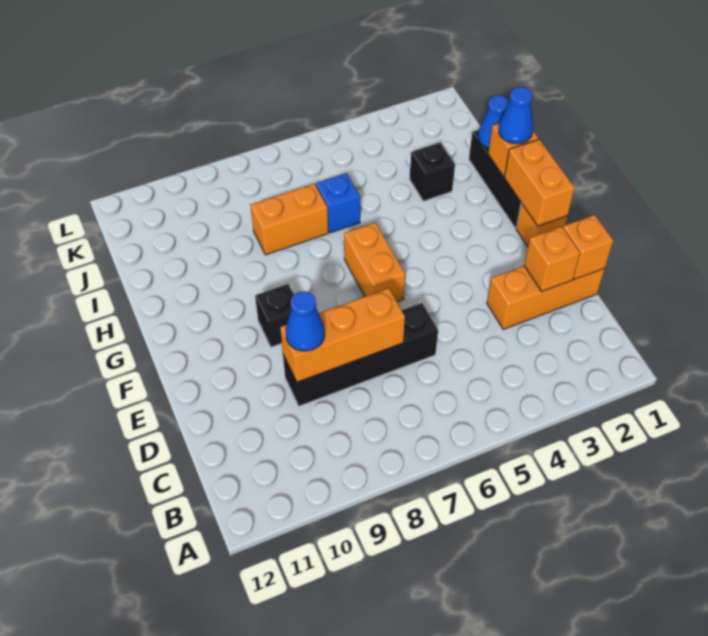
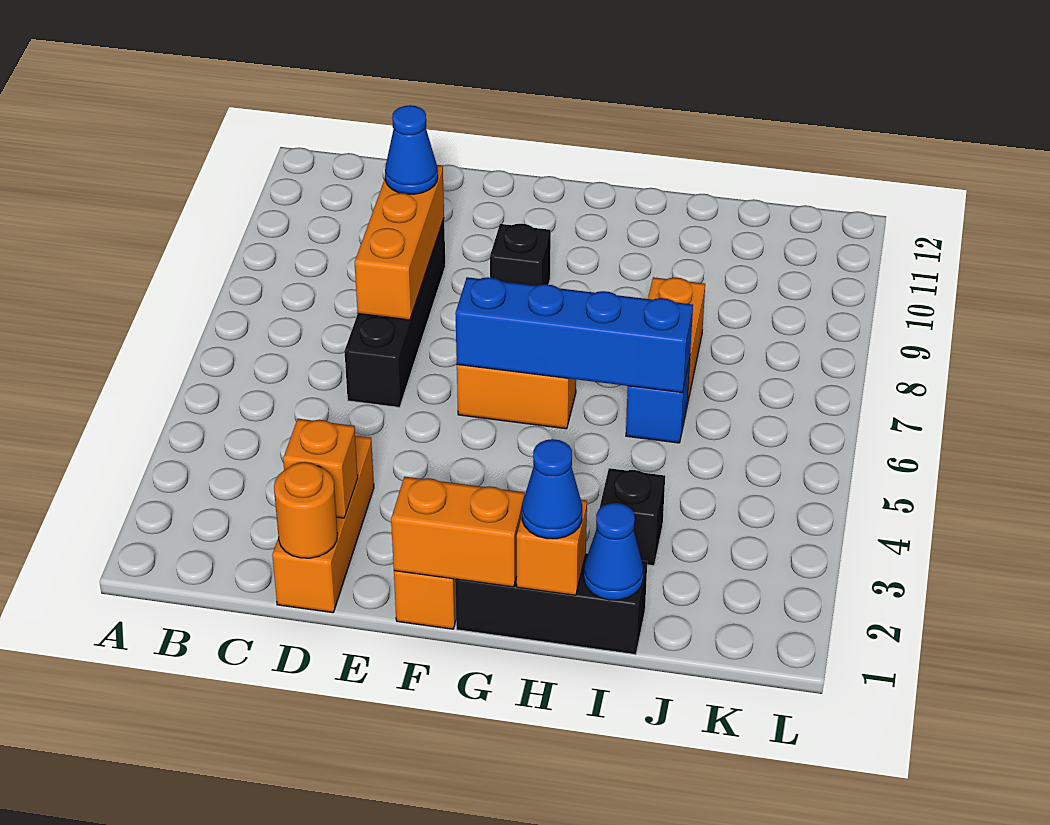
orange 1x1 brick [563,215,613,279] -> orange 1x1 round brick [274,462,338,558]
none -> blue 1x4 brick [455,277,693,393]

